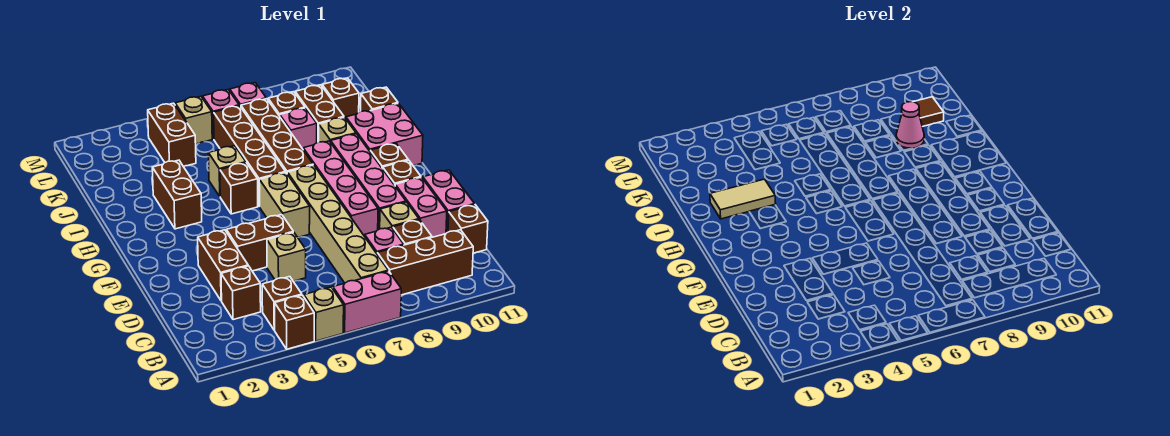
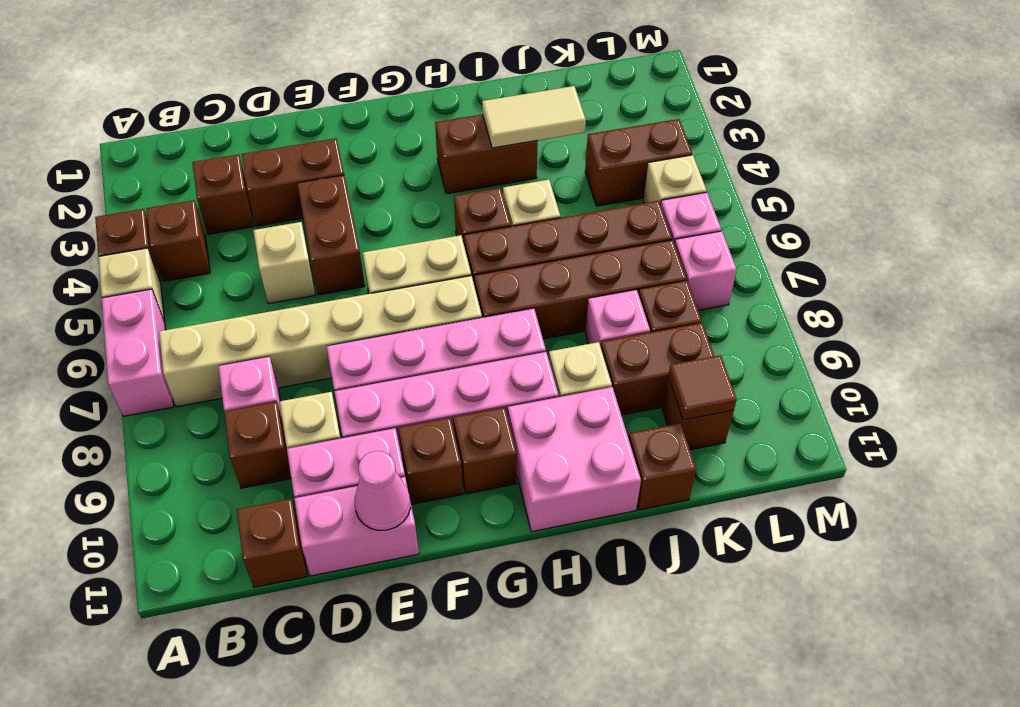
brown 1x3 brick [377,230,473,295] -> none
tan 1x2 tile [710,179,776,219] -> tan 1x2 tile turned to [482,86,586,148]
pink 1x1 cone [896,102,924,148] -> pink 1x1 cone moved to [355,451,410,531]

